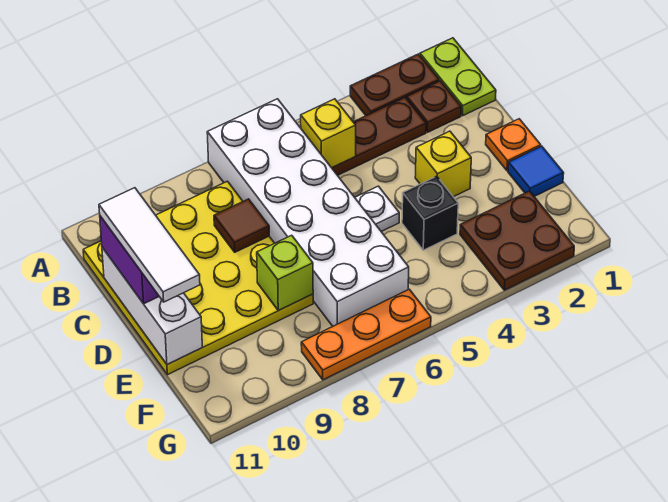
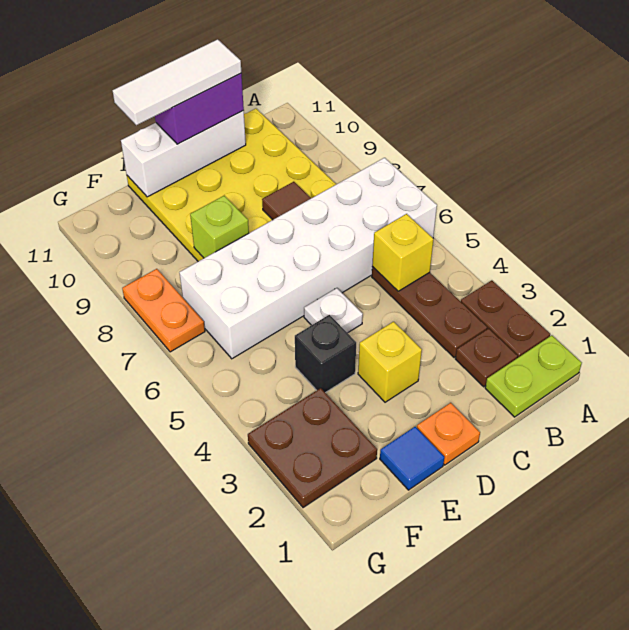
orange 1x3 plate [301,289,431,380] -> orange 1x2 plate [122,269,205,352]

